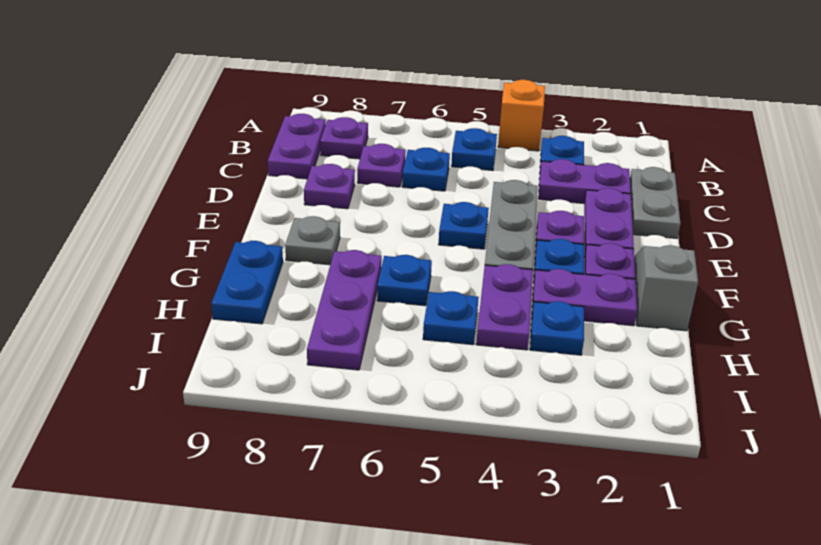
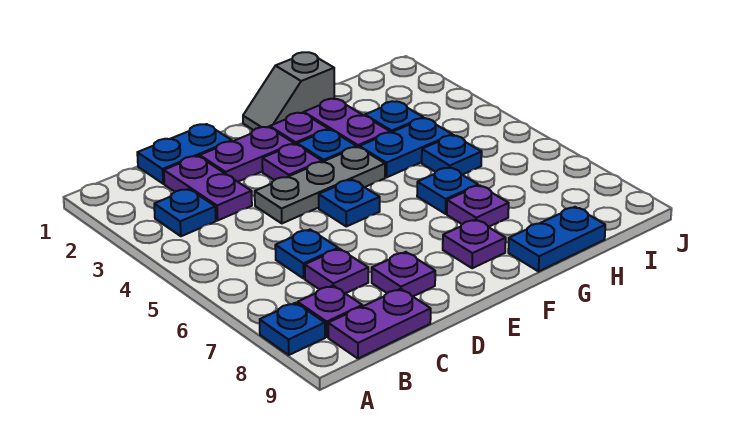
orange 1x1 brick [498,80,545,151] -> none
blue 1x1 plate [451,128,497,171] -> blue 1x1 plate moved to [260,303,325,355]
grey 1x2 plate [630,167,681,238] -> blue 1x2 plate [137,124,232,184]
grey 1x1 plate [285,216,340,265] -> purple 1x1 plate [443,220,506,268]
purple 1x2 plate [476,264,533,350] -> blue 1x2 plate [359,118,452,177]
purple 1x3 plate [307,250,382,370] -> purple 1x1 plate [447,185,509,227]

